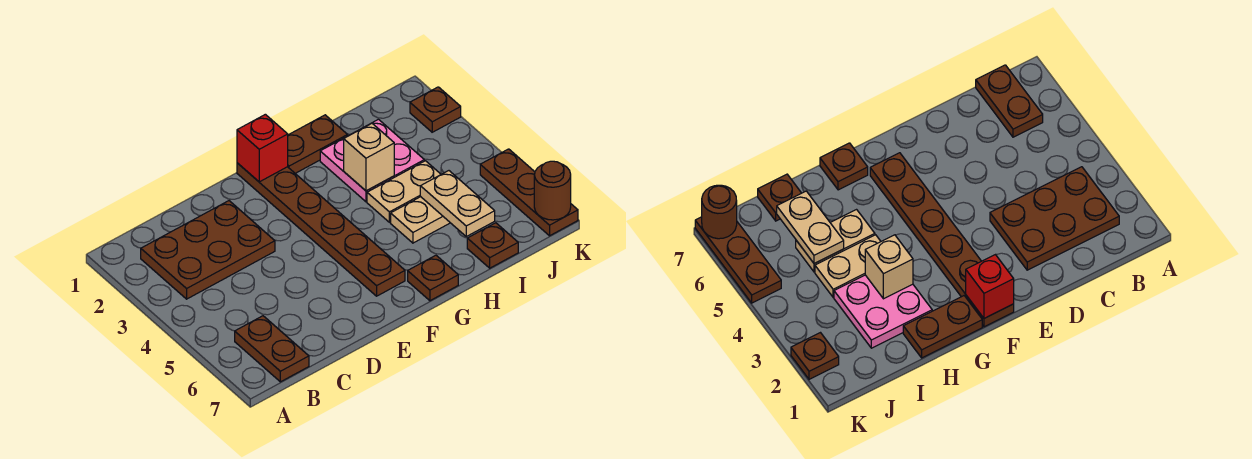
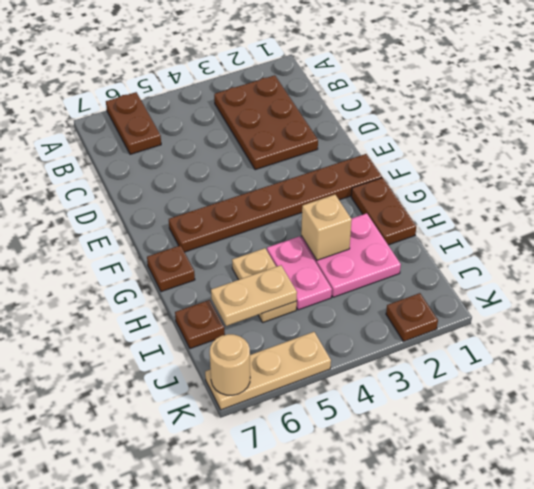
brown 1x2 plate [235,316,309,382] -> brown 1x2 plate turned to [106,92,161,154]
red 1x1 brick [237,114,288,182] -> none
tan 1x2 plate [367,161,441,222] -> pink 1x2 plate [267,236,332,310]
brown 1x3 plate [480,149,578,236] -> tan 1x3 plate [205,332,331,410]
brown 1x1 round brick [534,161,571,220] -> tan 1x1 round brick [210,334,250,395]

